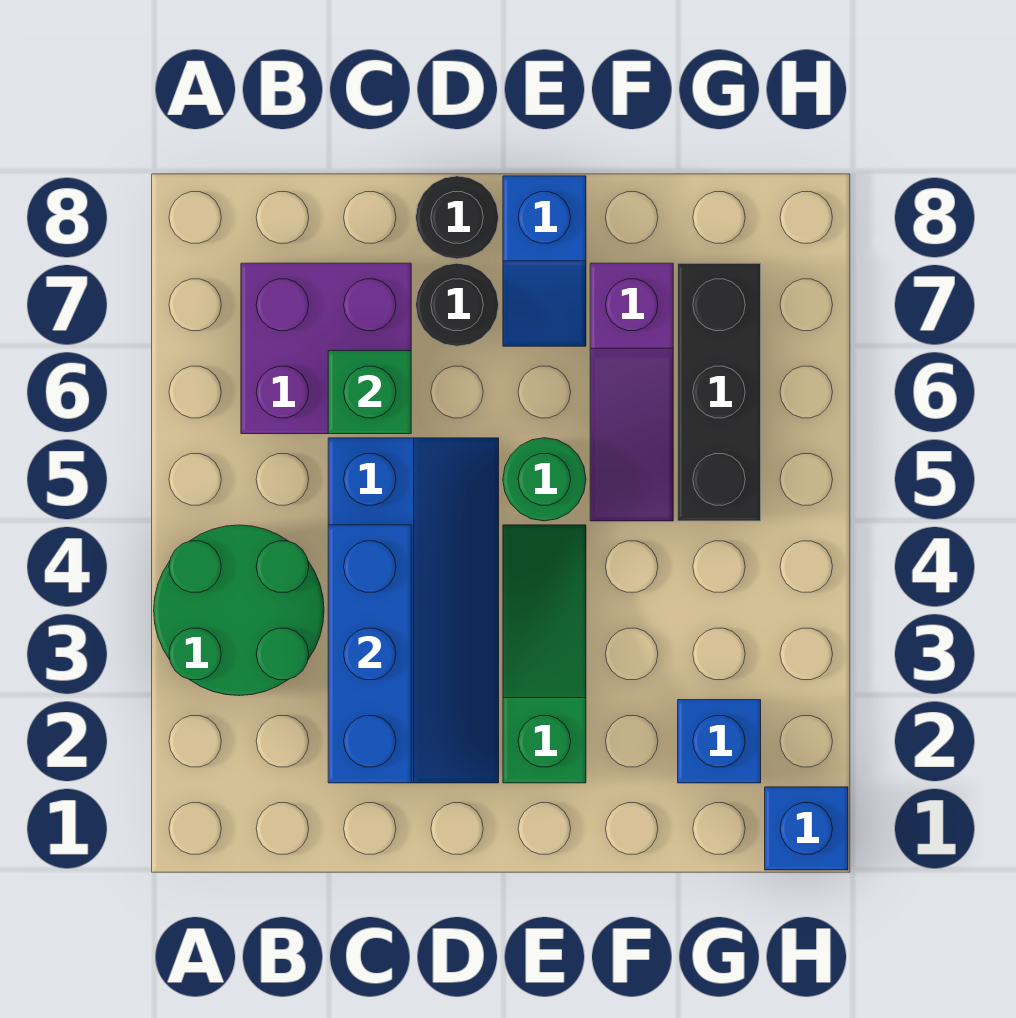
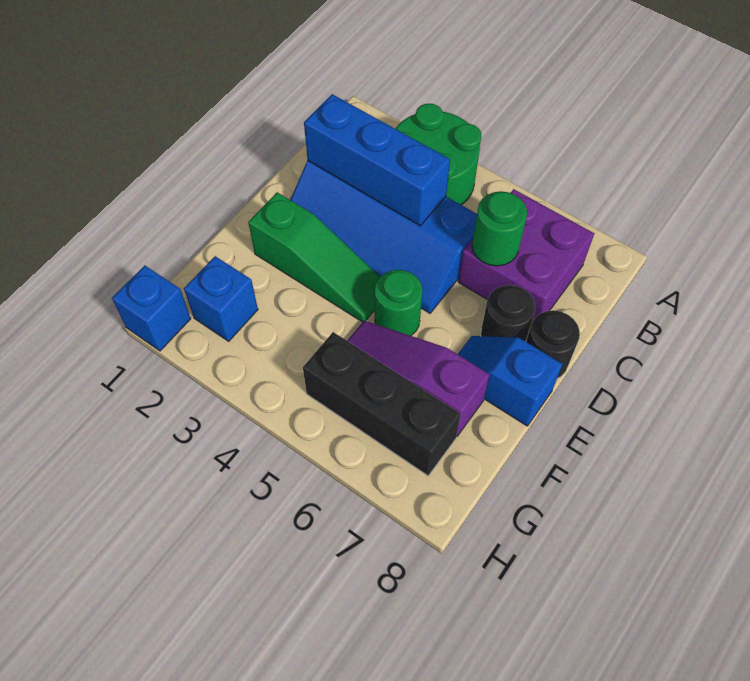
green 1x1 brick [328,351,411,434] -> green 1x1 round brick [472,191,527,266]

